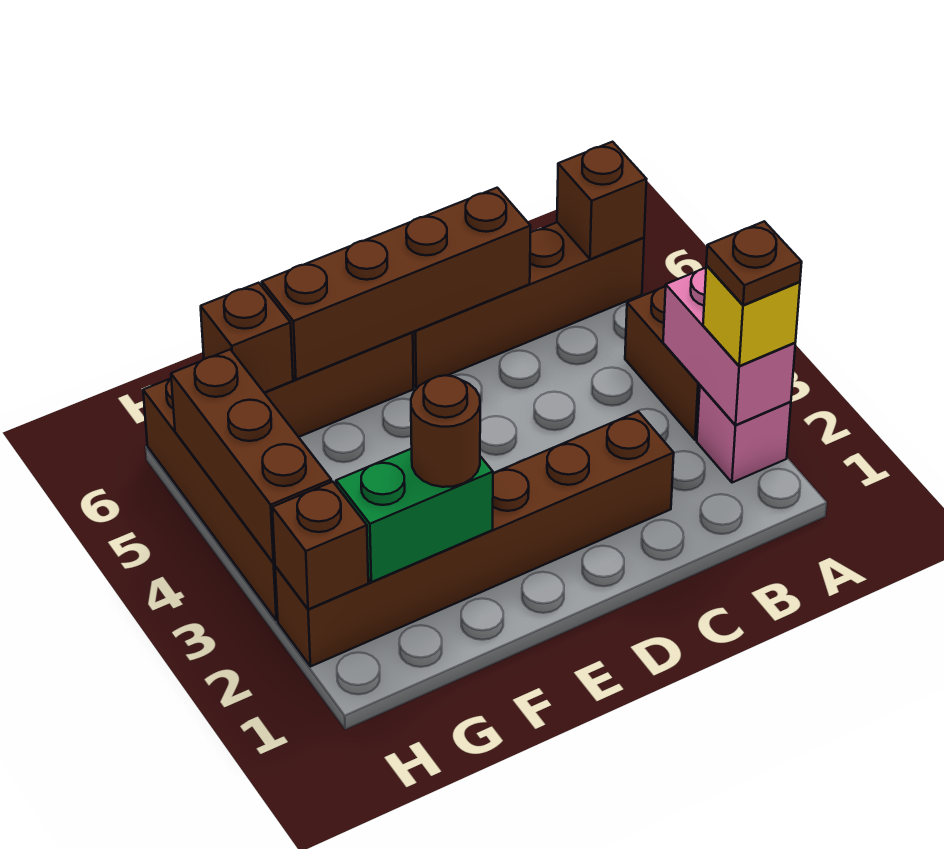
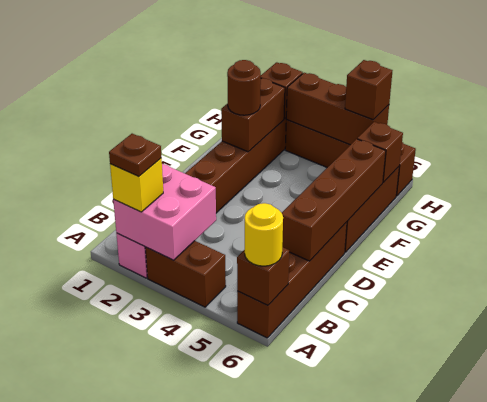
pink 1x2 brick [663,268,795,425] -> pink 2x2 brick [113,164,216,260]
none -> yellow 1x1 round brick [245,203,283,266]
green 1x2 brick [336,449,493,582] -> brown 1x2 brick [221,78,285,152]
none -> brown 1x1 brick [345,60,392,120]

